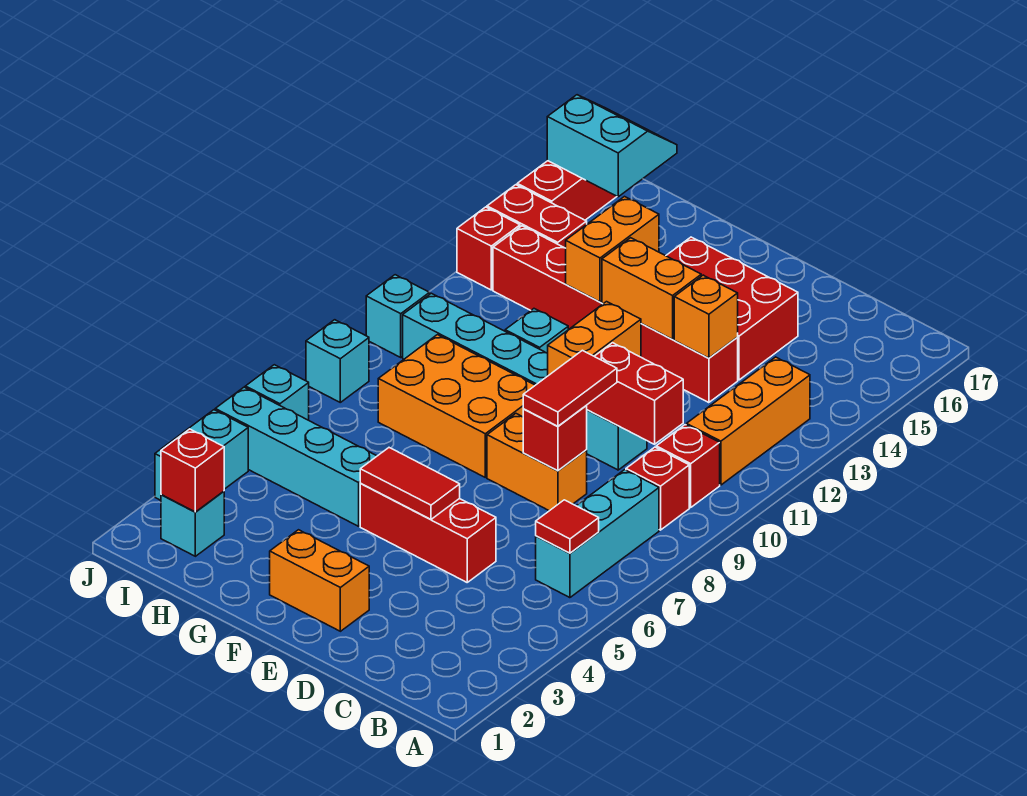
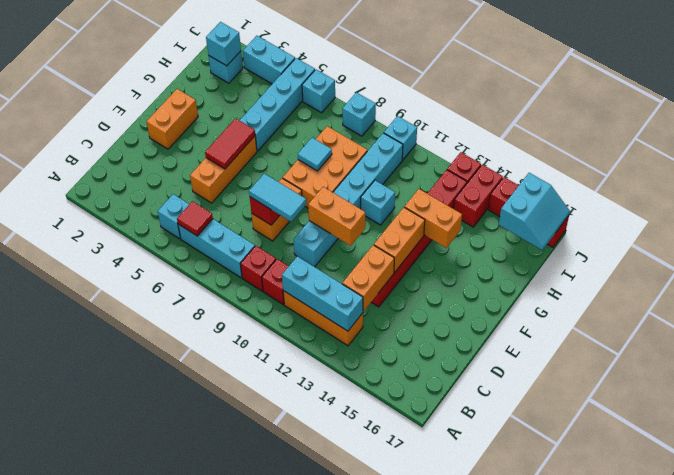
none -> cyan 1x1 brick [158,194,189,239]
none -> cyan 1x3 brick [282,256,363,331]
red 1x2 brick [587,343,683,444] -> none
red 1x3 brick [360,484,496,582] -> orange 1x3 brick [190,136,257,203]
red 1x2 tile [523,350,617,426] -> cyan 1x2 tile [249,174,306,222]
orange 1x1 brick [674,275,738,358] -> orange 1x2 brick [342,245,394,311]
red 2x3 brick [666,237,798,380] -> none
none -> cyan 1x1 tile [298,138,332,171]
red 1x1 brick [161,429,224,512] -> cyan 1x1 brick [206,22,241,66]

